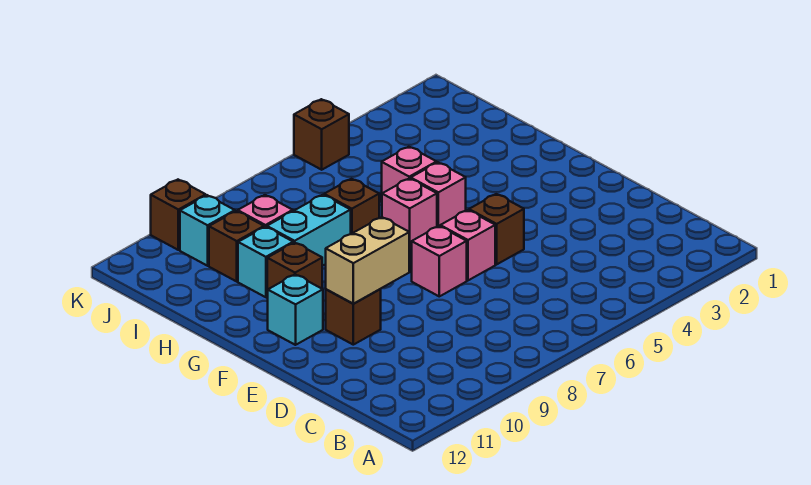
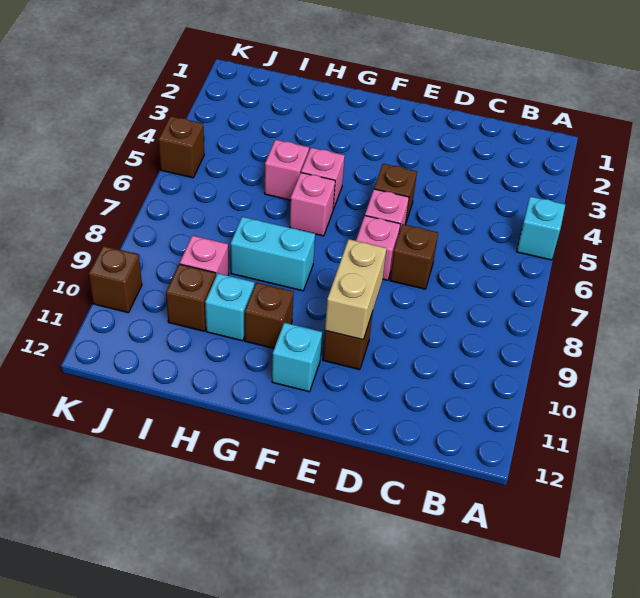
brown 1x1 brick [324,179,379,234] -> brown 1x1 brick moved to [390,224,438,289]
cyan 1x2 brick [267,195,351,266] -> cyan 1x2 brick turned to [231,217,315,291]
cyan 1x1 brick [180,195,235,266] -> cyan 1x1 brick moved to [517,196,565,260]

